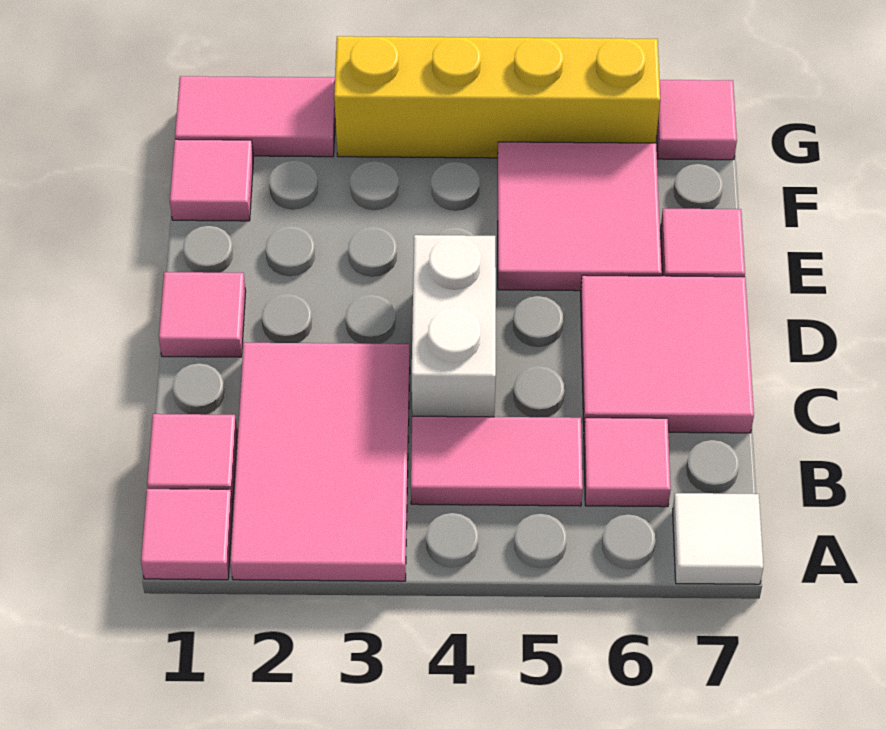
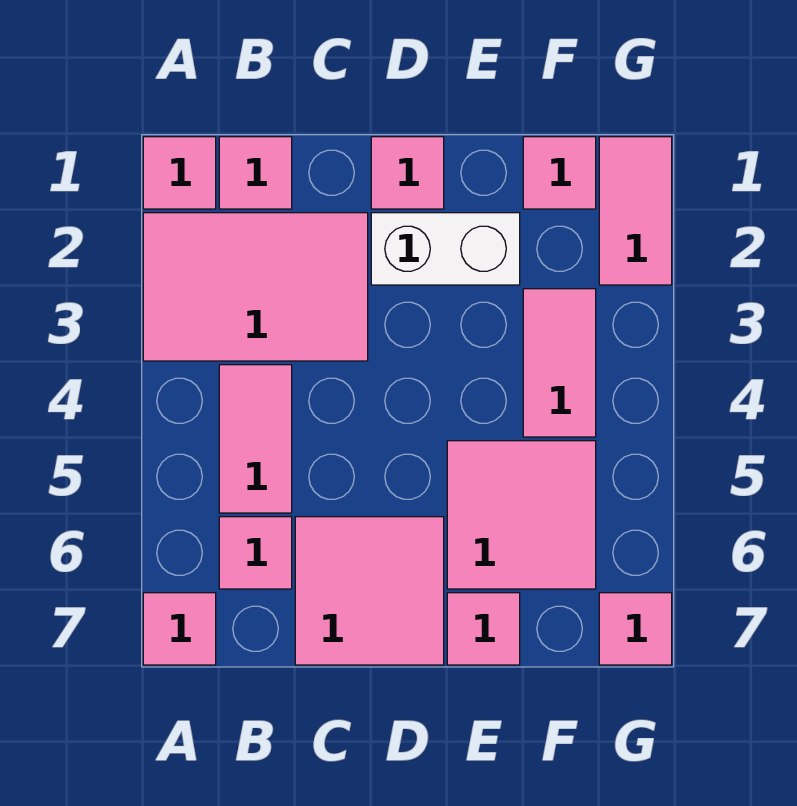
white 1x1 tile [673,493,763,584] -> pink 1x1 tile [143,593,216,665]
white 1x2 brick [412,235,496,417] -> white 1x2 brick moved to [371,213,520,285]
none -> pink 1x2 tile [523,289,596,437]
yellow 1x4 brick [334,36,660,158] -> none

